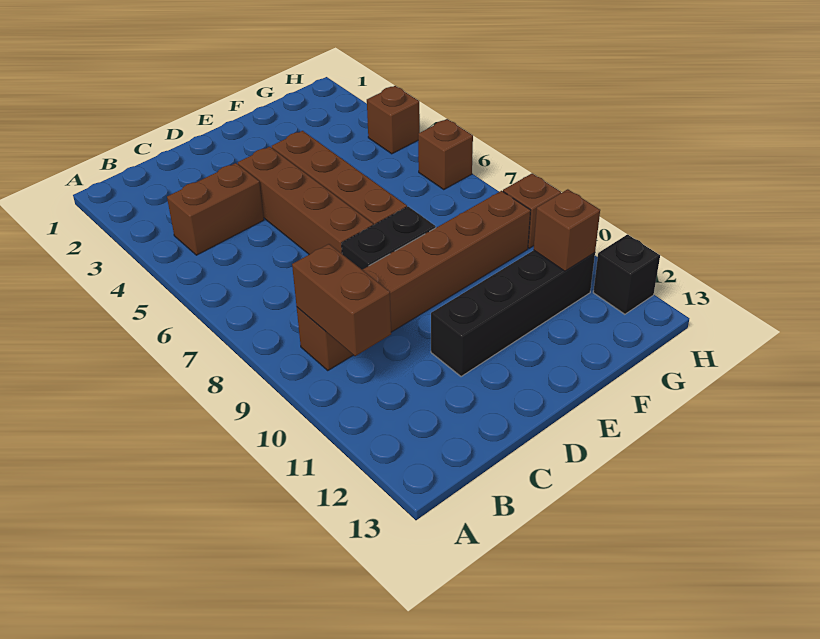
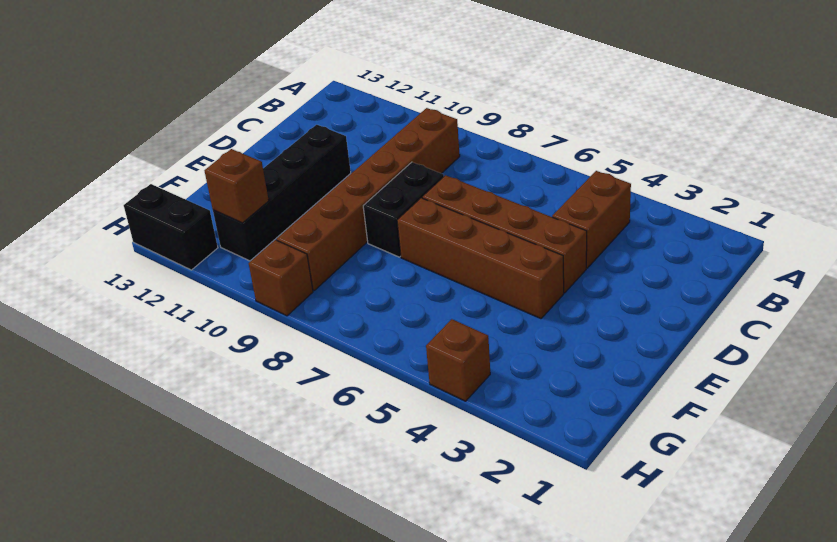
brown 1x2 brick [292,244,391,356] -> none
brown 1x1 brick [418,119,473,189] -> none
black 1x1 brick [593,234,660,314] -> black 1x2 brick [124,184,218,270]

